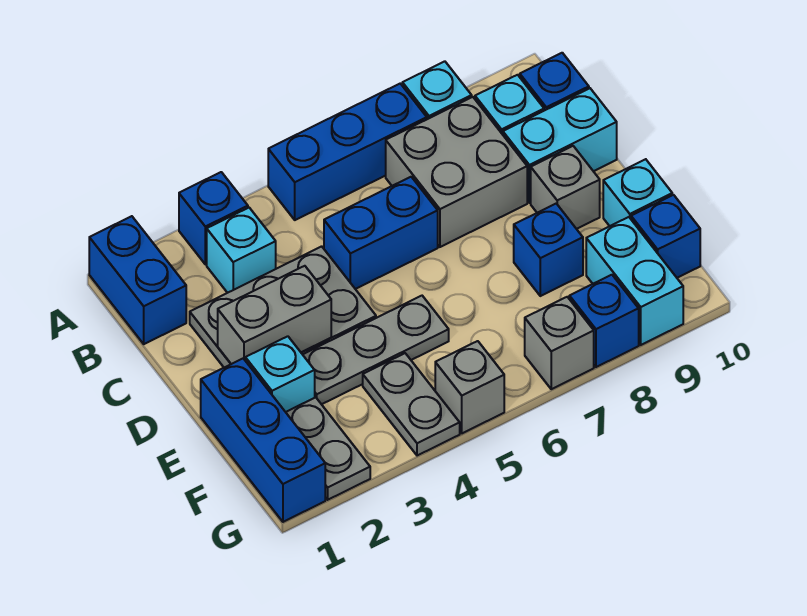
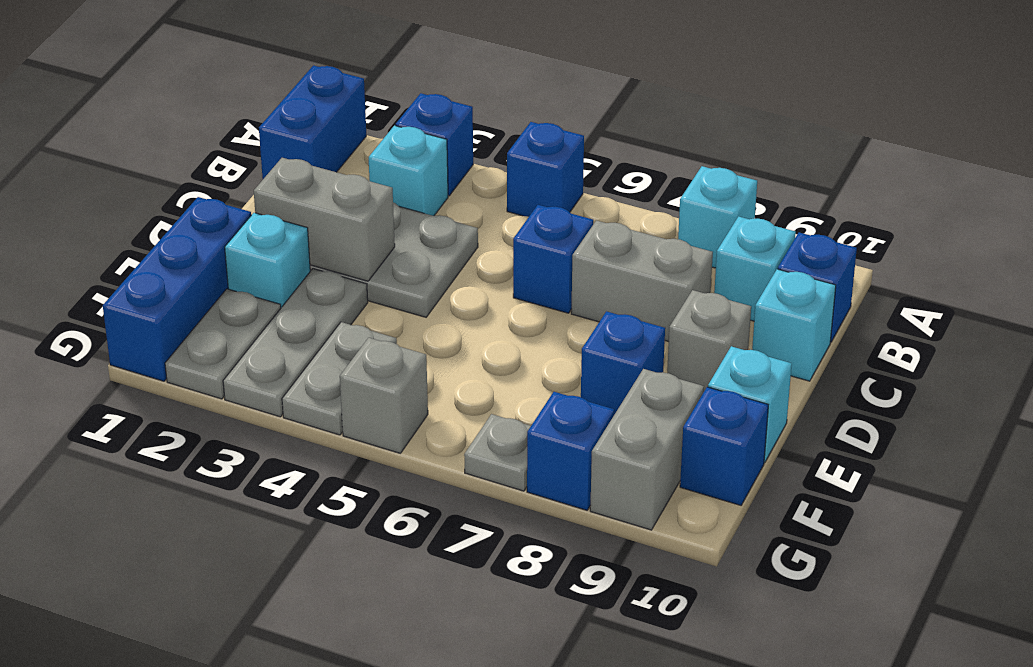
blue 1x3 brick [268,84,427,220] -> blue 1x1 brick [507,122,584,217]
grey 2x2 brick [386,97,527,247] -> grey 1x2 brick [571,220,713,342]
blue 1x2 brick [324,177,438,289] -> blue 1x1 brick [513,205,593,313]
cyan 1x2 brick [503,88,617,203] -> cyan 1x1 brick [752,269,836,381]
grey 1x3 plate [303,296,449,404] -> grey 1x3 plate turned to [223,269,368,417]
cyan 1x2 brick [586,217,683,345] -> grey 1x2 brick [590,369,704,530]
grey 1x1 brick [525,297,594,389] -> grey 1x1 plate [464,414,531,491]

